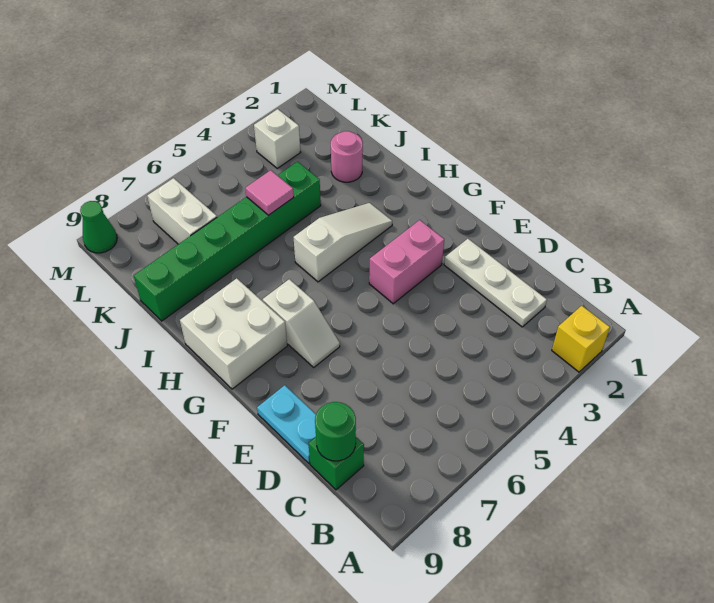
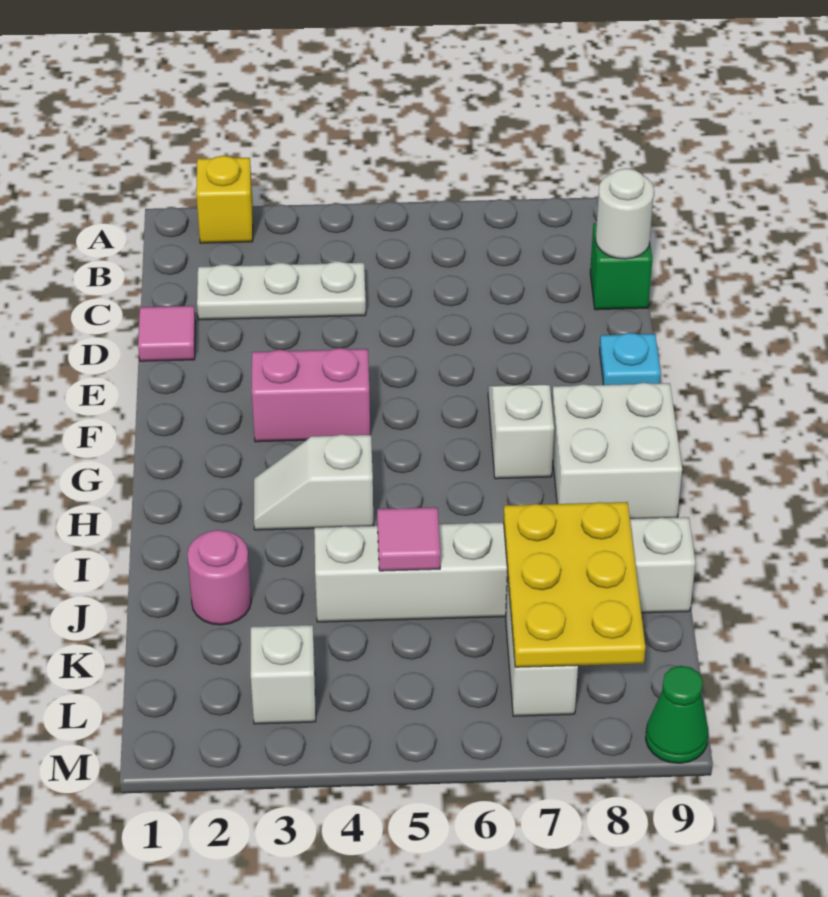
white 1x3 plate [444,239,547,327] -> white 1x3 plate turned to [197,261,366,320]
green 1x1 round brick [315,402,356,461] -> white 1x1 round brick [596,168,654,259]
none -> pink 1x1 tile [138,306,196,361]
cyan 1x2 plate [257,385,316,463] -> cyan 1x1 plate [600,333,661,385]
white 1x3 slope [294,203,392,282] -> white 1x2 slope [254,435,373,530]
green 1x6 brick [134,162,321,321] -> white 1x6 brick [314,517,696,622]
none -> yellow 2x3 plate [504,502,645,667]

